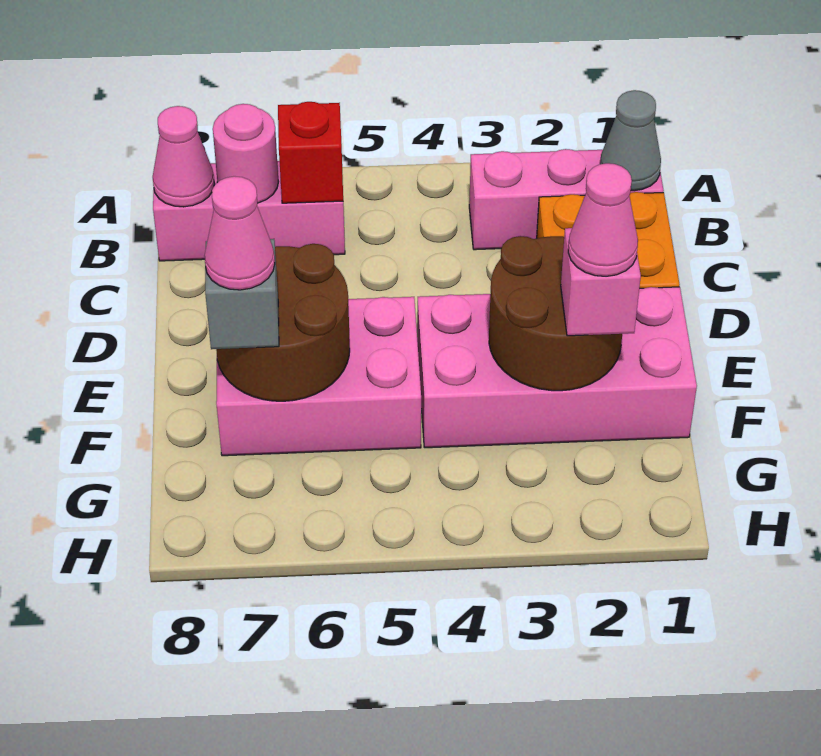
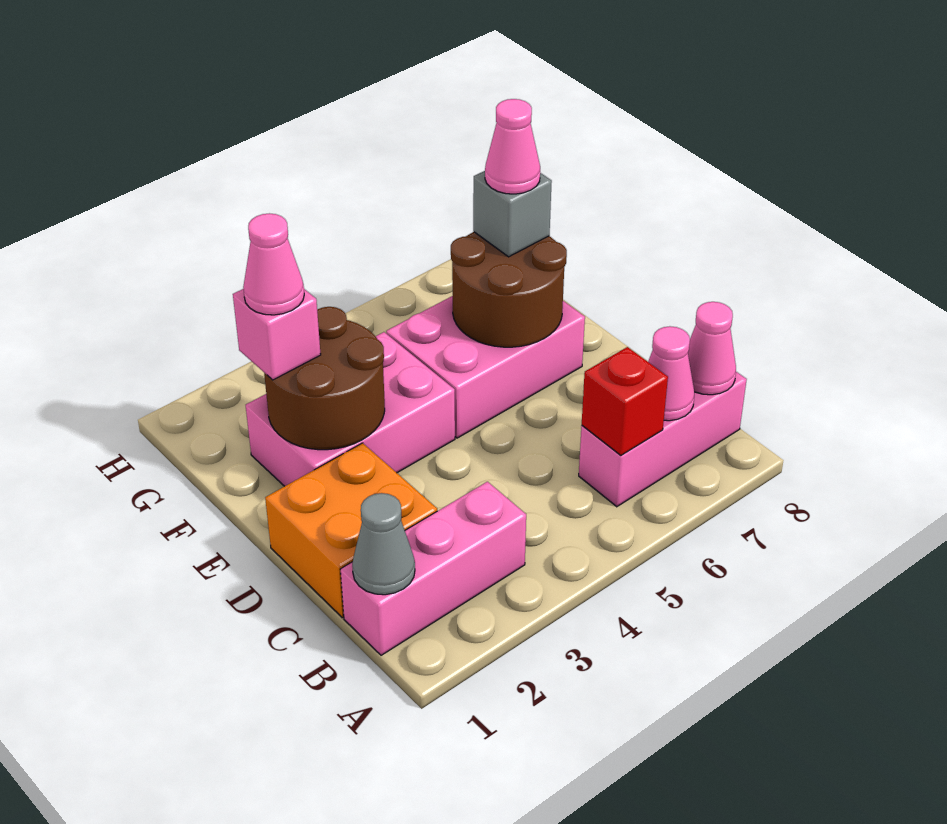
pink 1x1 round brick [213,104,279,203] -> pink 1x1 cone [648,326,694,421]
pink 2x4 brick [417,287,697,448] -> pink 2x3 brick [246,332,455,486]

